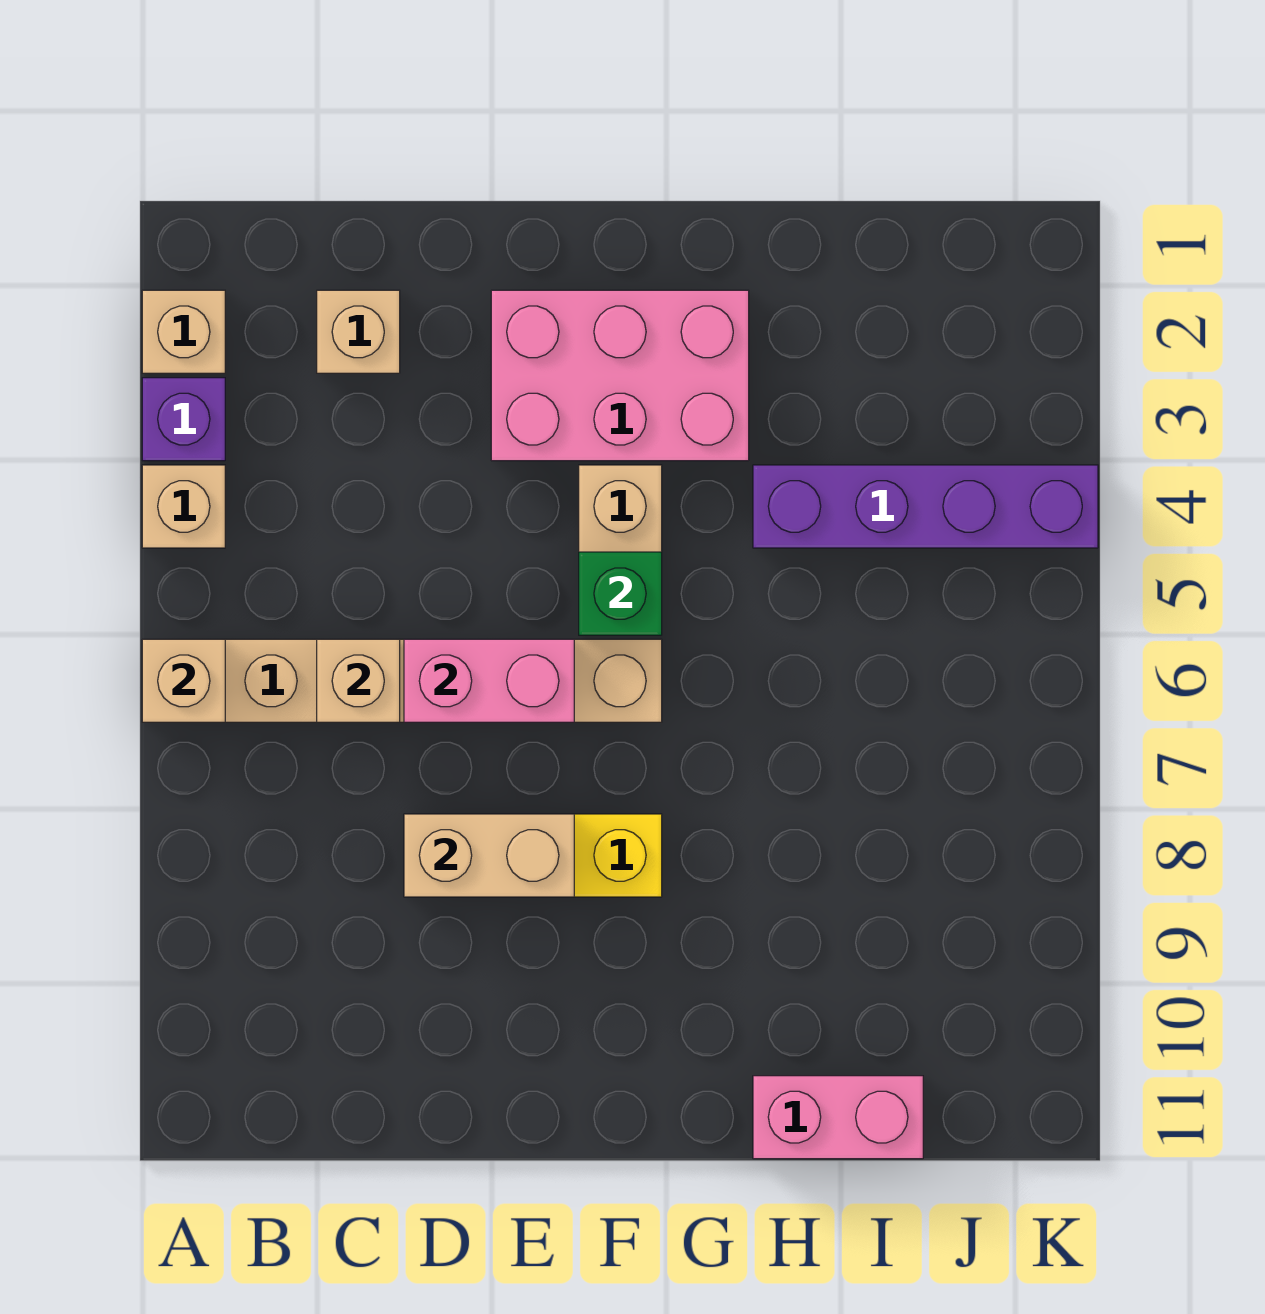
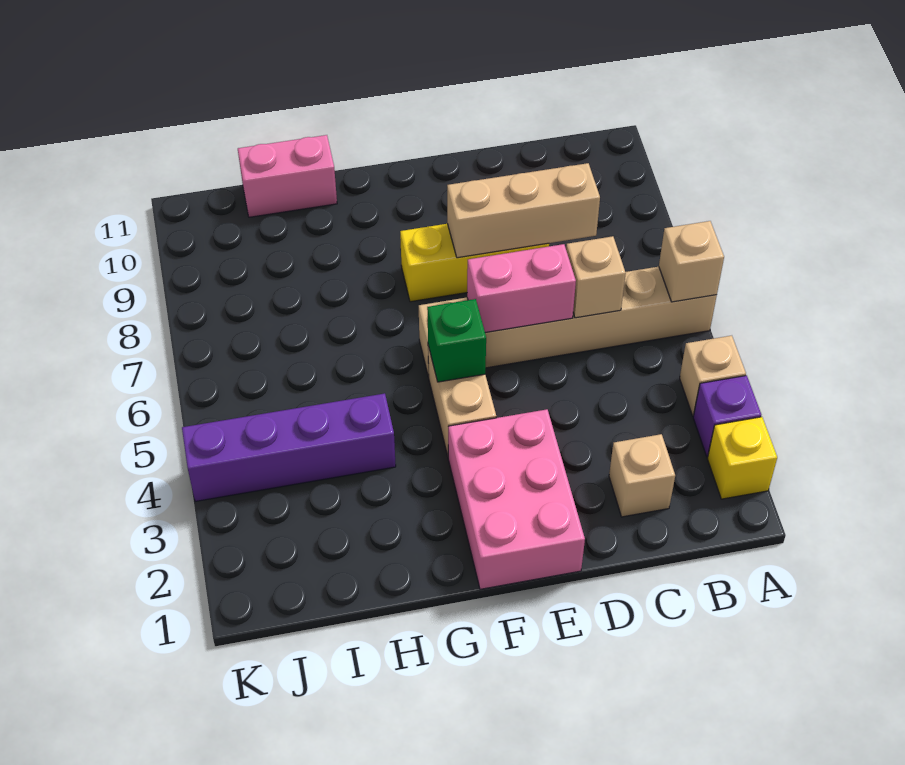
tan 1x1 brick [142,290,225,373] -> yellow 1x1 brick [707,417,777,499]
tan 1x2 brick [404,814,574,897] -> tan 1x3 brick [447,163,600,258]
pink 2x3 brick [491,290,749,461] -> pink 2x3 brick turned to [448,409,585,589]

